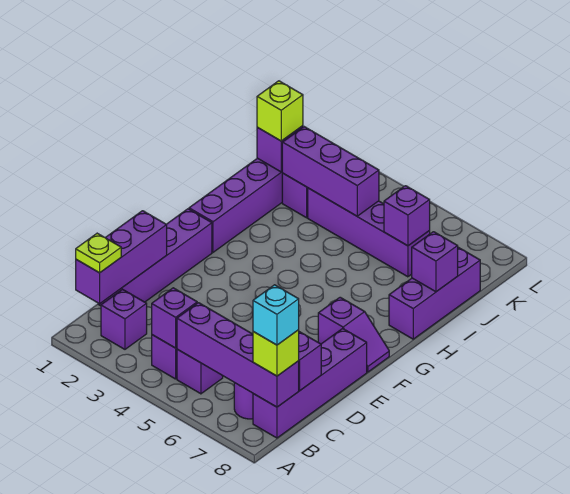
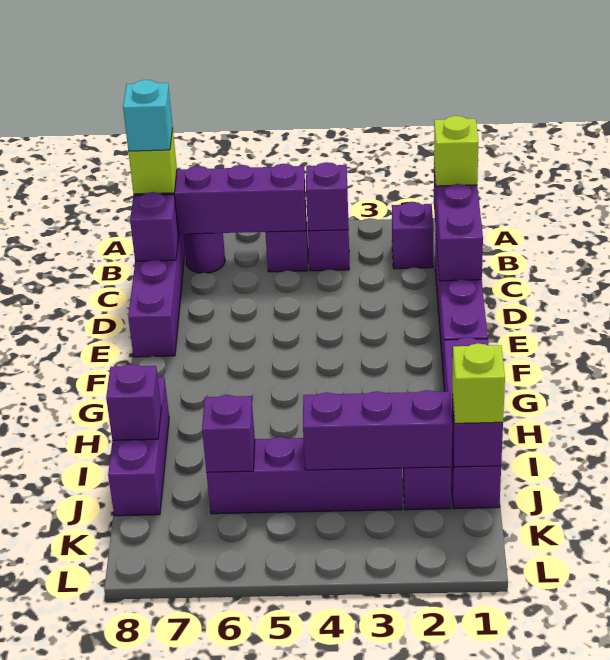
lime 1x1 plate [76,233,121,273] -> lime 1x1 brick [434,116,478,186]
purple 1x2 slope [318,297,389,372] -> none

